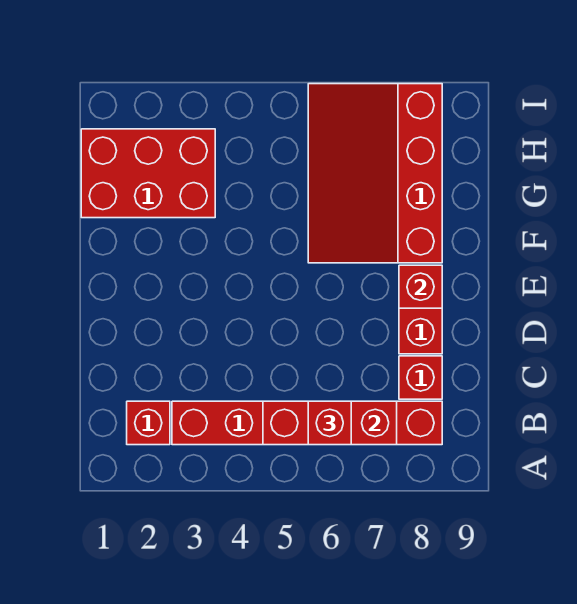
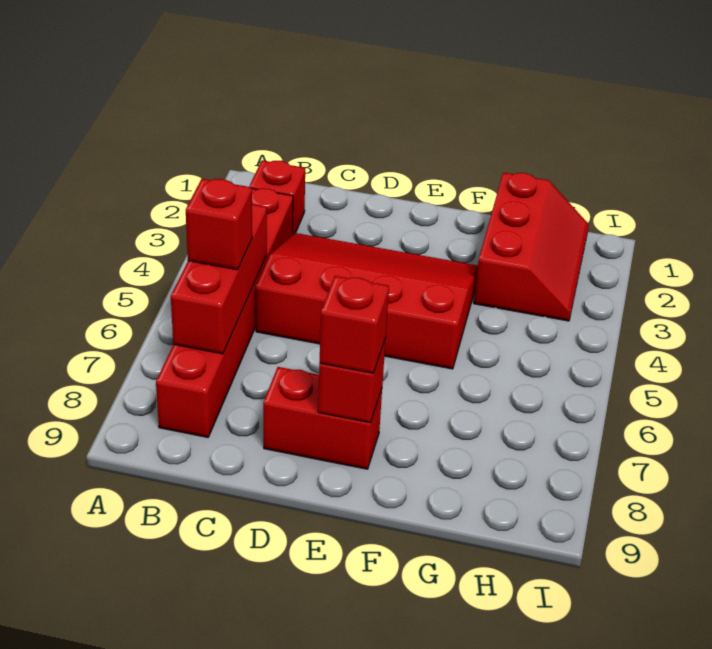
red 1x1 brick [399,356,442,399] -> red 1x1 brick moved to [320,276,389,373]
red 3x4 slope [308,84,442,263] -> red 3x4 slope moved to [256,233,478,369]
red 2x3 brick [81,129,215,218] -> red 2x3 slope [474,173,589,321]

